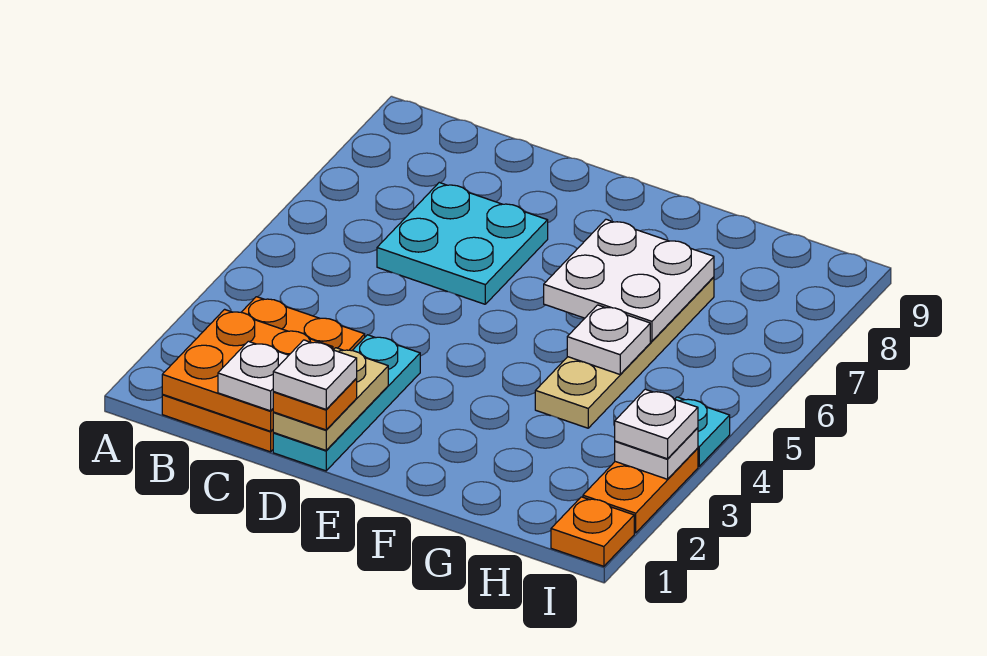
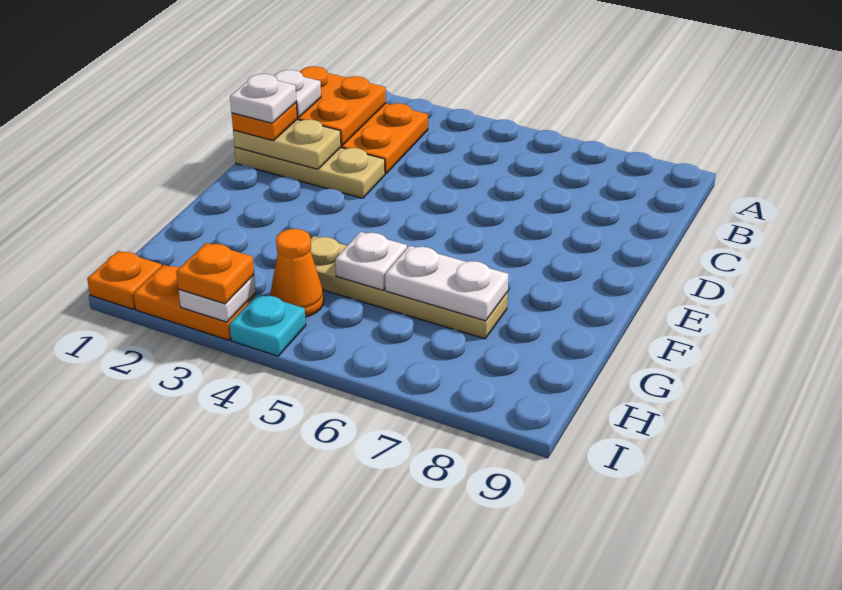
cyan 2x2 plate [377,183,548,304] -> none
cyan 1x3 plate [273,335,420,471] -> tan 1x3 plate [235,147,385,198]
white 2x2 plate [544,219,714,341] -> white 1x2 plate [385,246,509,321]
none -> orange 1x1 cone [270,229,324,317]
white 1x1 plate [615,389,698,459] -> orange 1x1 plate [176,243,254,304]

